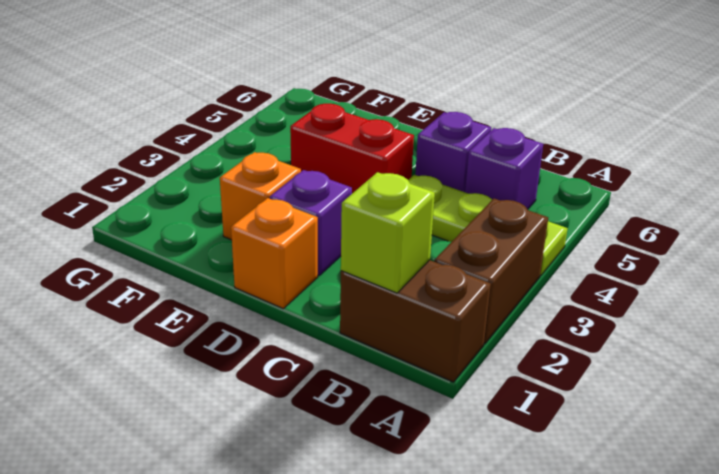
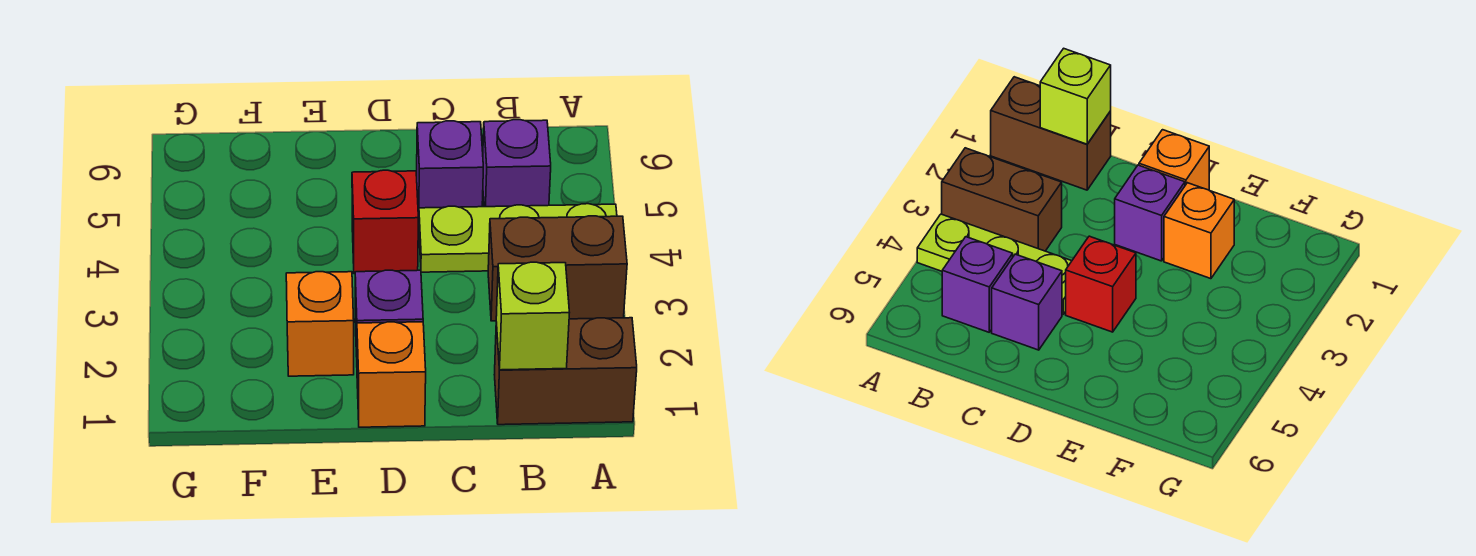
brown 1x2 brick [434,199,548,344] -> brown 1x2 brick turned to [488,216,627,321]
red 1x2 brick [290,104,414,193] -> red 1x1 brick [352,170,418,274]

